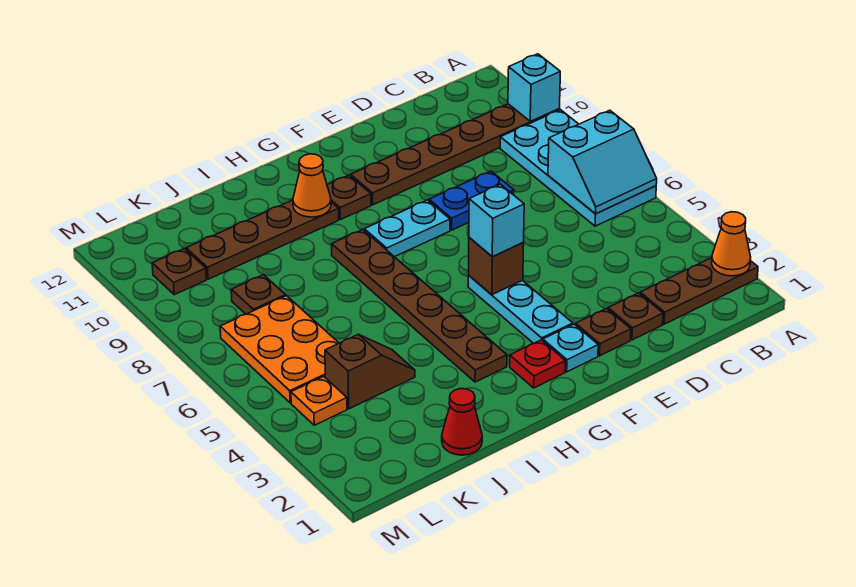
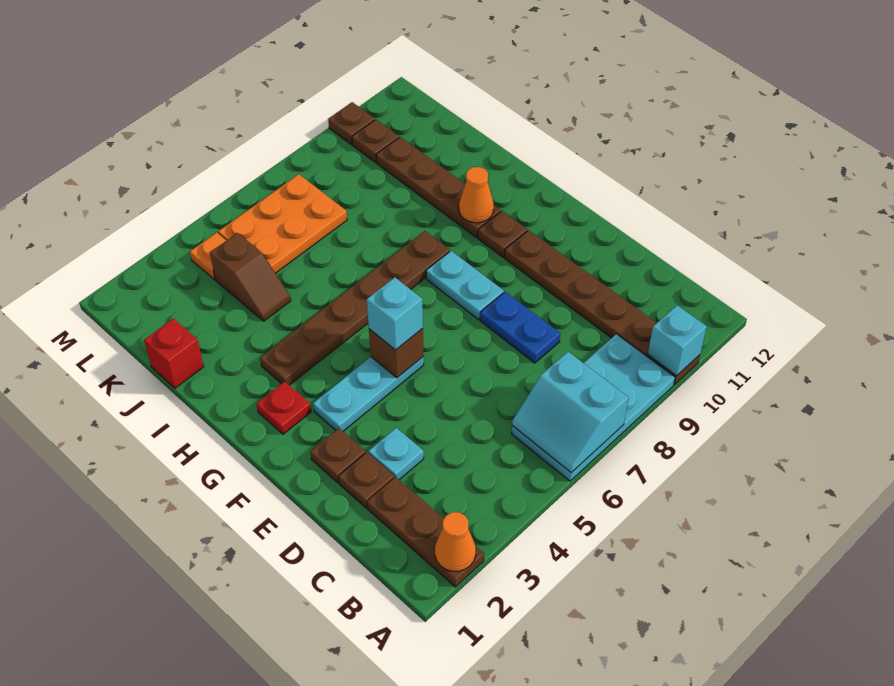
cyan 1x1 plate [543,324,598,372] -> cyan 1x1 plate moved to [368,428,424,480]
red 1x1 cone [442,389,482,455] -> red 1x1 brick [144,318,204,388]
brown 1x1 plate [231,275,286,314] -> brown 1x1 plate moved to [328,102,375,145]

